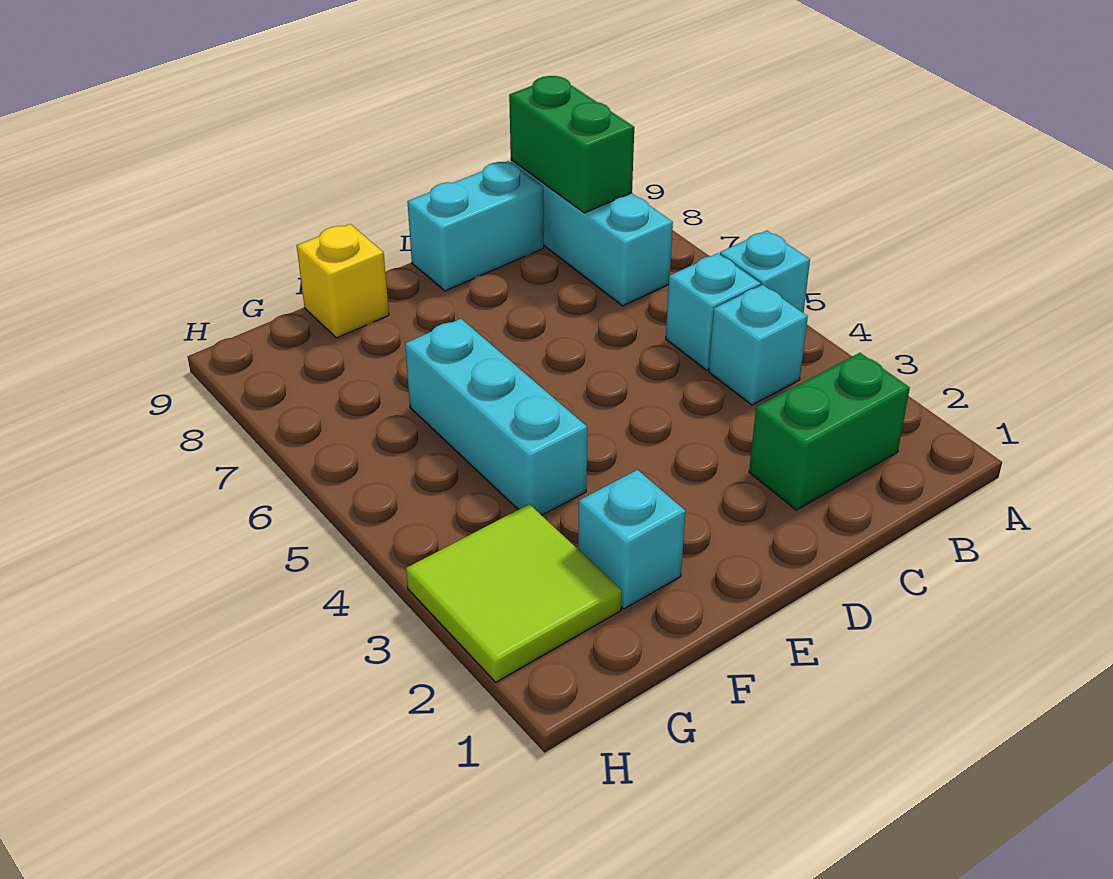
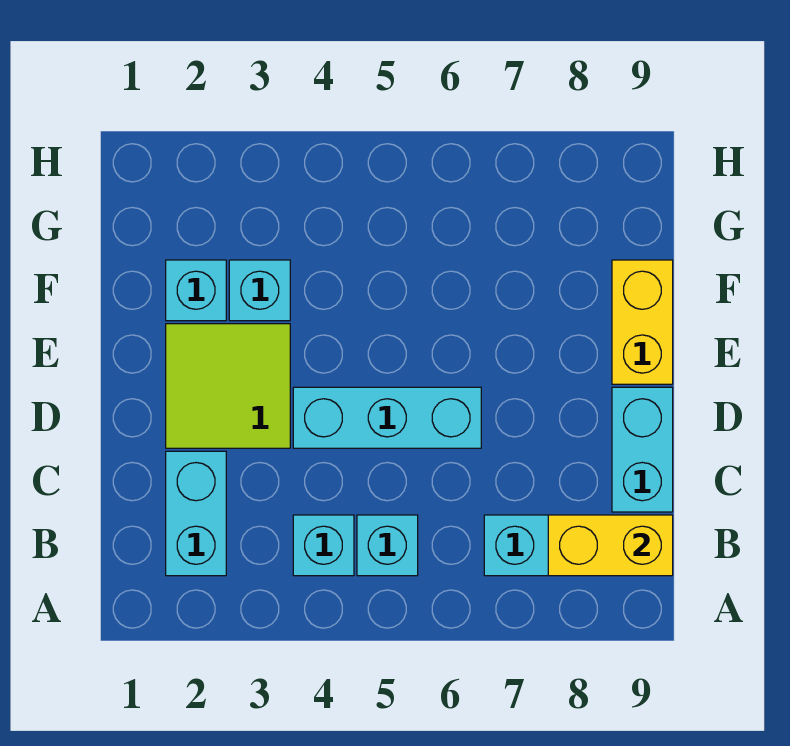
cyan 1x1 brick [720,231,810,313] -> cyan 1x1 brick moved to [229,260,290,321]
green 1x2 brick [749,353,910,510] -> cyan 1x2 brick [166,451,226,576]
green 1x2 brick [509,76,634,213] -> yellow 1x2 brick [548,515,673,576]
cyan 1x3 brick [405,319,587,515] -> cyan 1x3 brick moved to [293,387,481,448]
yellow 1x1 brick [297,224,389,338] -> yellow 1x2 brick [612,260,673,384]
lime 2x2 tile [406,504,622,682] -> lime 2x2 tile moved to [166,324,290,448]

